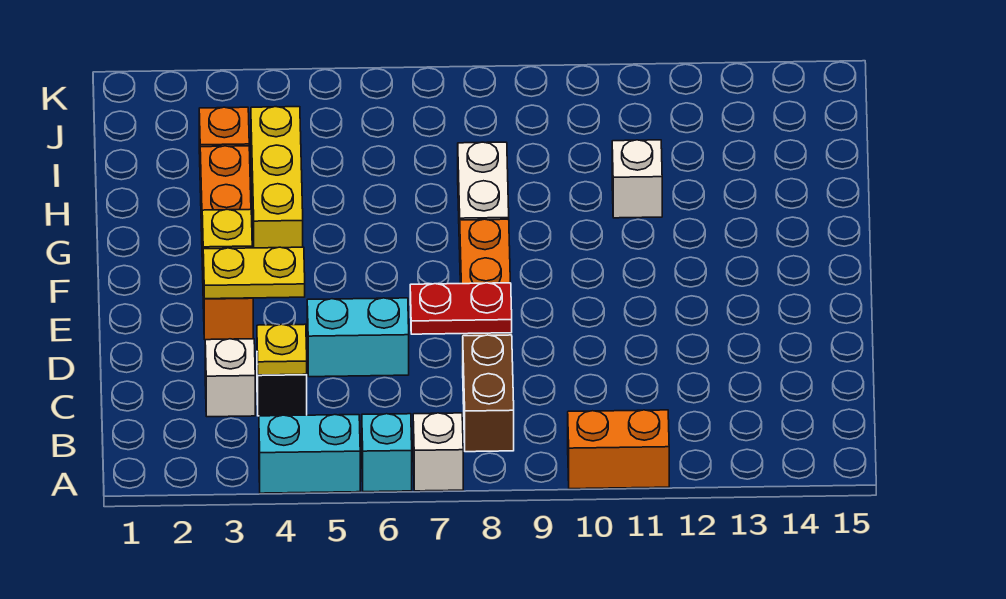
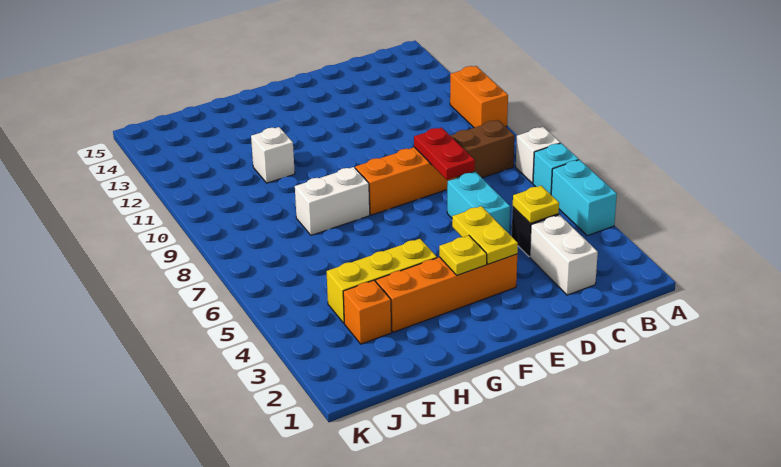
white 1x1 brick [205,339,255,417] -> white 1x2 brick [530,215,598,295]

